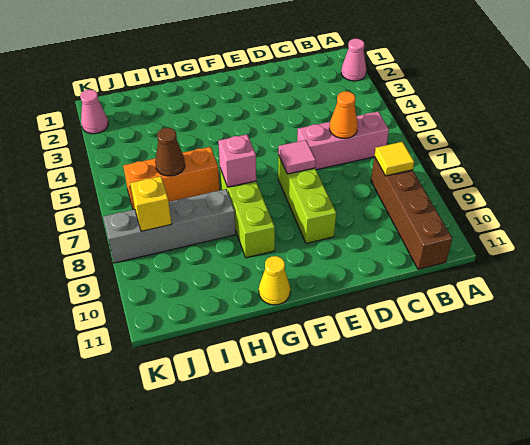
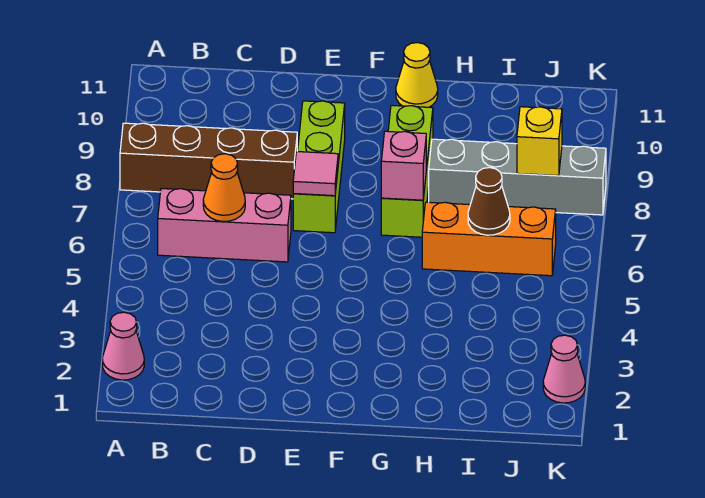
brown 1x4 brick [371,157,452,269] -> brown 1x4 brick turned to [120,123,297,199]
yellow 1x1 tile [375,142,414,176] -> none

